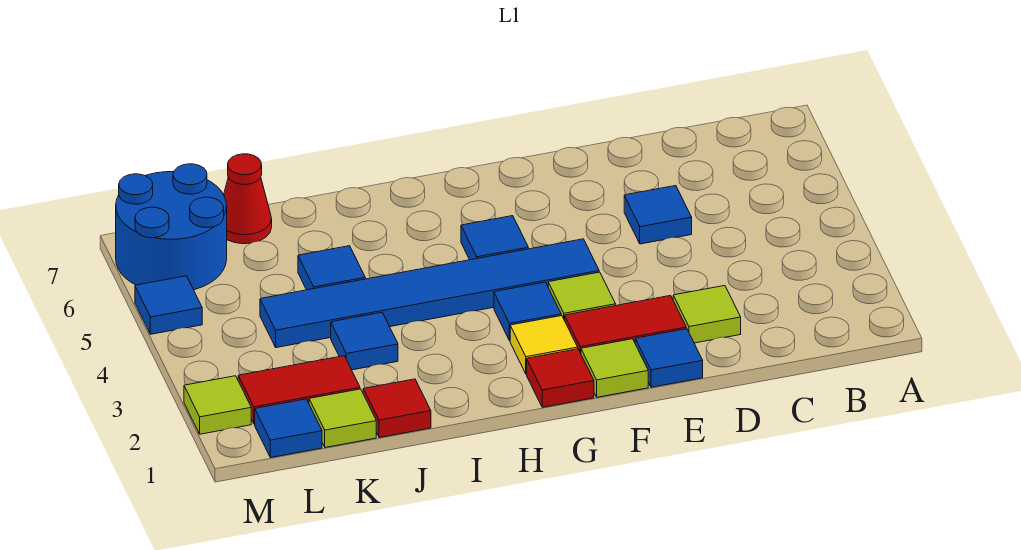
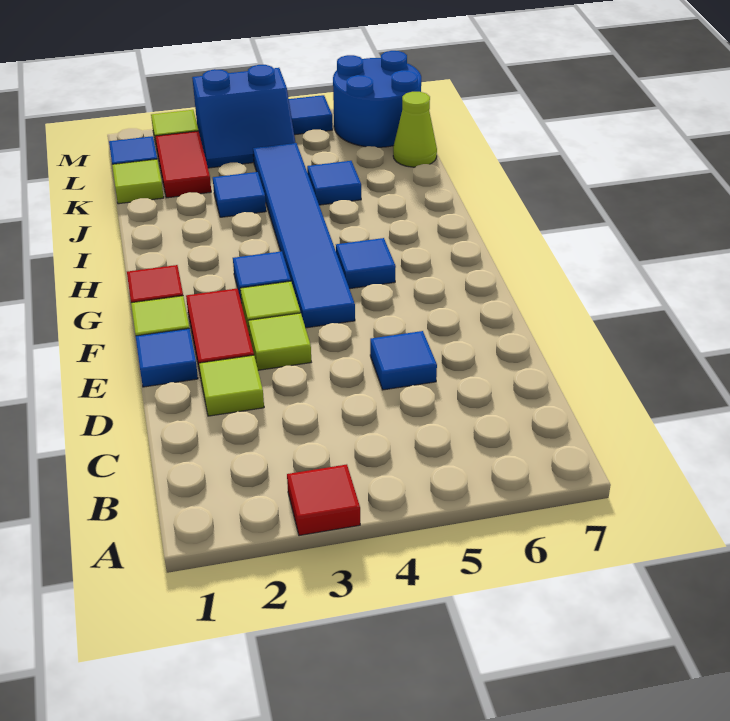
none -> lime 1x1 tile [248,313,311,370]
yellow 1x1 tile [510,316,578,374] -> none
red 1x1 tile [363,379,431,438] -> red 1x1 tile moved to [287,464,360,536]
red 1x1 cone [224,154,272,244] -> lime 1x1 cone [393,92,437,167]
none -> blue 2x2 slope [192,65,295,168]

